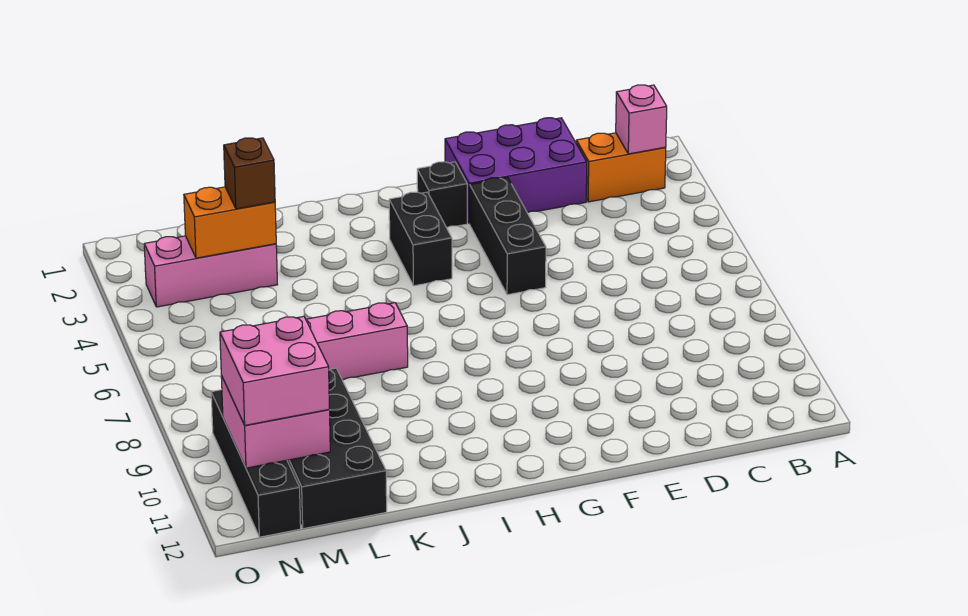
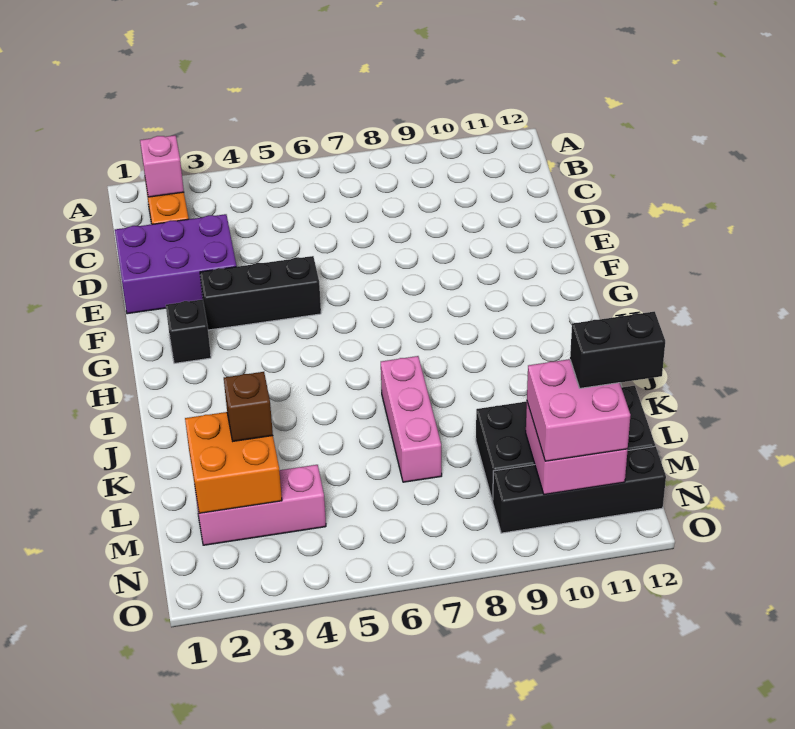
purple 2x3 brick [445,118,587,223] -> purple 2x3 brick turned to [115,214,237,314]
black 1x2 brick [389,192,452,286] -> black 1x2 brick moved to [570,312,665,388]
pink 1x3 brick [144,236,277,307] -> pink 1x3 brick turned to [195,465,326,545]
orange 1x2 brick [184,187,276,258] -> orange 2x2 brick [185,412,282,514]

